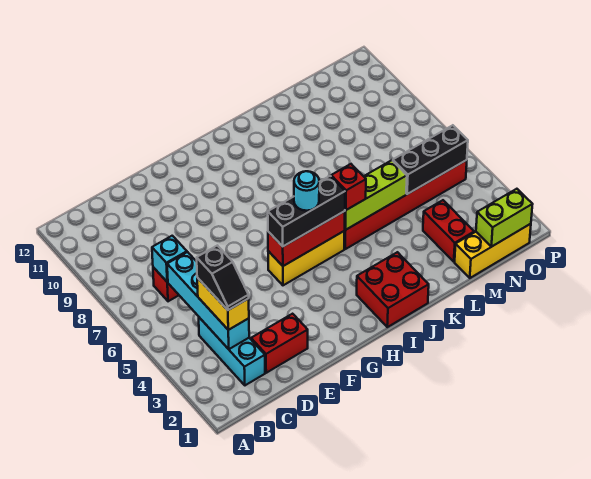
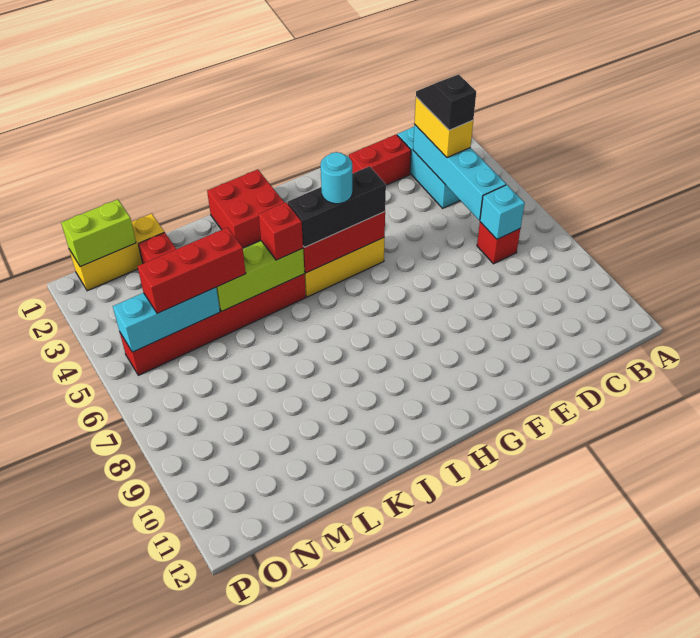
none -> red 1x3 brick [137,227,246,313]
black 1x3 brick [393,125,468,194] -> cyan 1x3 brick [113,287,220,352]

